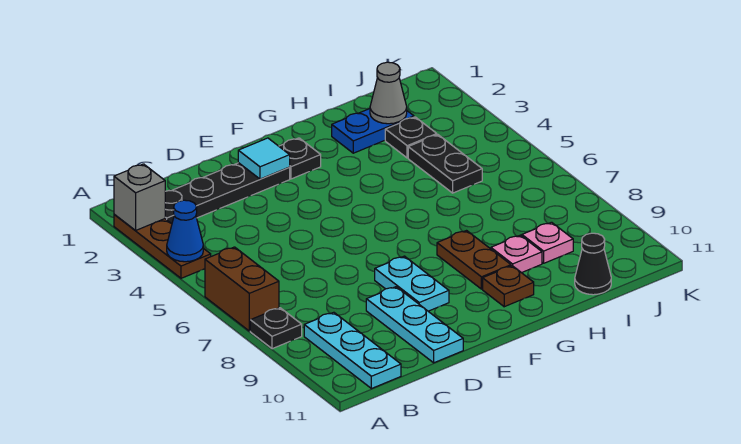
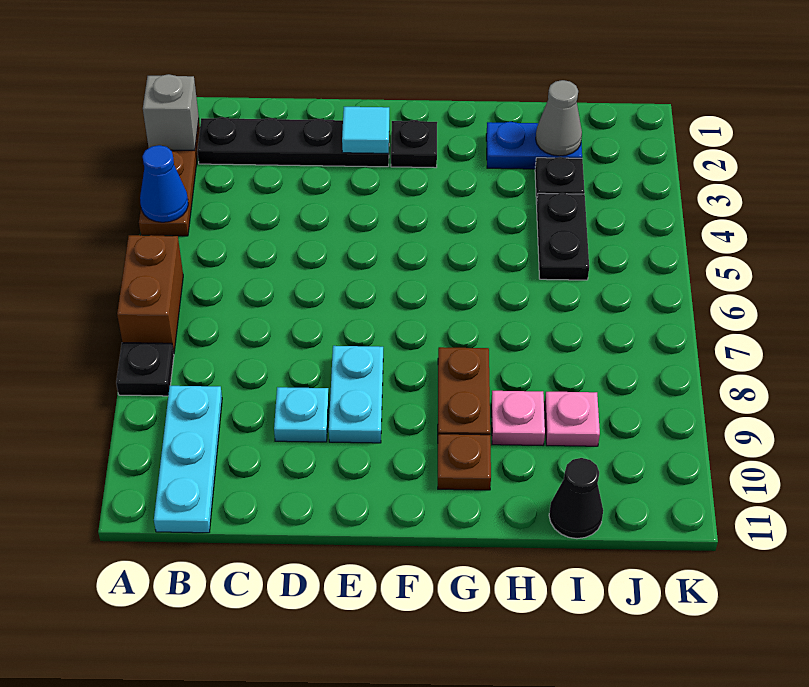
cyan 1x3 plate [366,287,463,363] -> cyan 1x1 plate [274,387,329,442]

